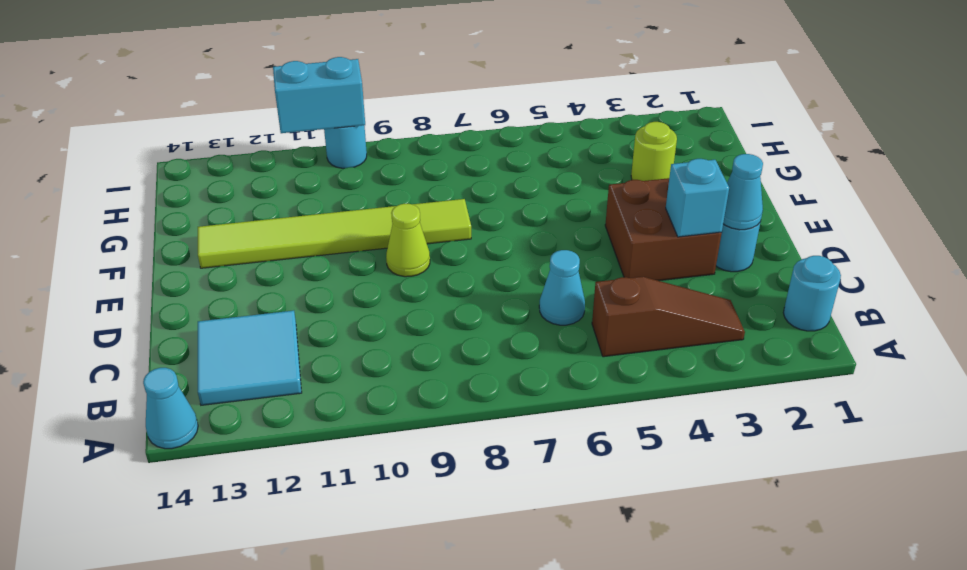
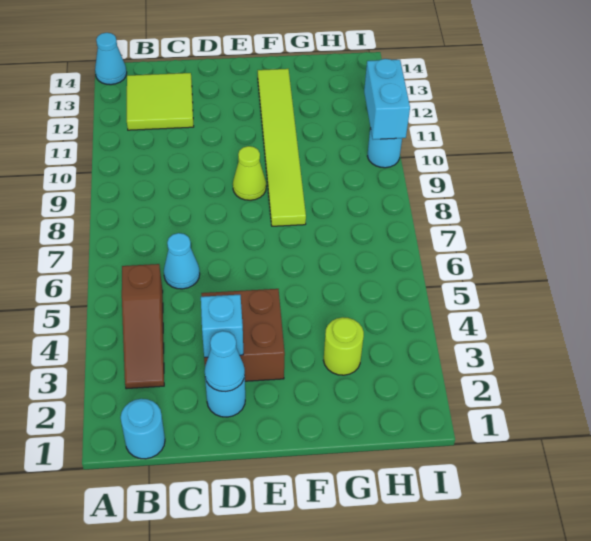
cyan 2x2 tile [198,311,302,405] -> lime 2x2 tile [127,73,194,130]

